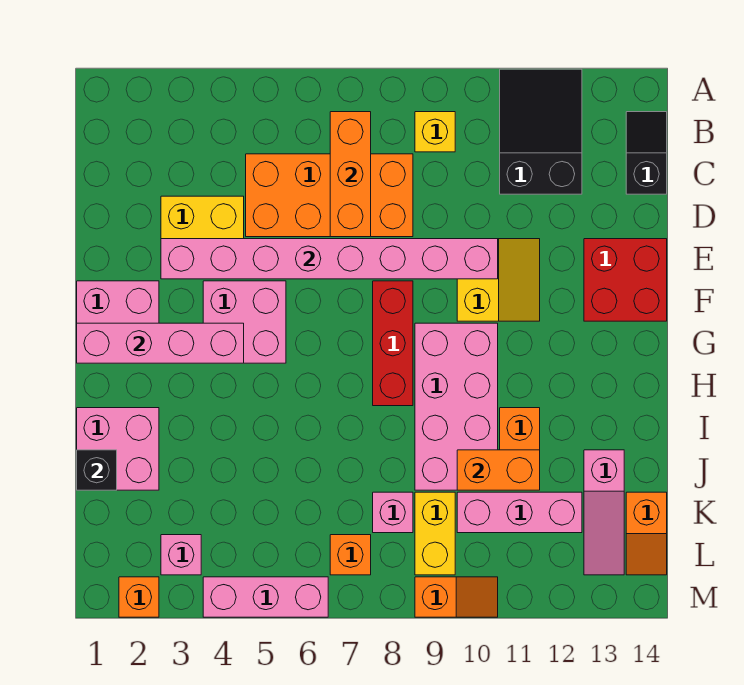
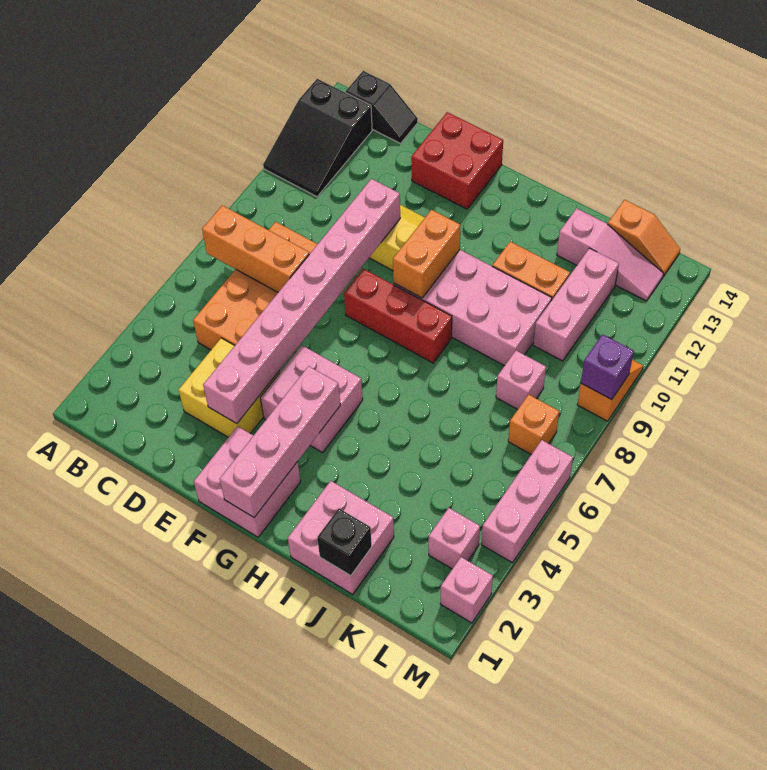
black 2x3 slope [500,69,582,194] -> black 2x3 slope turned to [263,79,372,197]
yellow 1x1 brick [415,112,455,152] -> none
black 1x2 slope [626,112,667,194] -> black 1x2 slope turned to [346,71,418,143]
orange 1x2 brick [457,450,540,490] -> orange 1x2 brick moved to [393,210,460,298]
yellow 1x2 brick [415,492,455,575] -> none
orange 1x1 brick [119,577,159,617] -> pink 1x1 brick [440,557,493,623]
none -> purple 1x1 brick [581,334,634,400]

